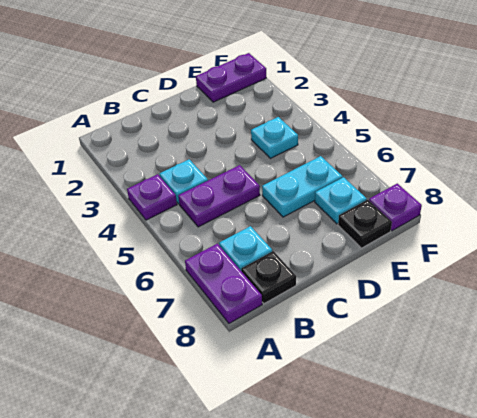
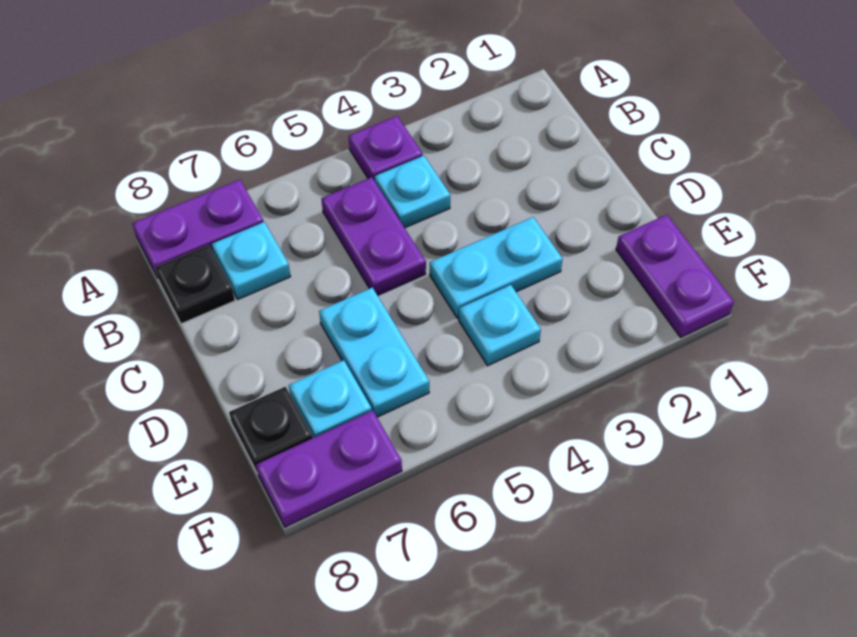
none -> cyan 1x2 plate [430,217,563,318]
purple 1x1 plate [369,184,422,231] -> purple 1x2 plate [256,410,402,527]

